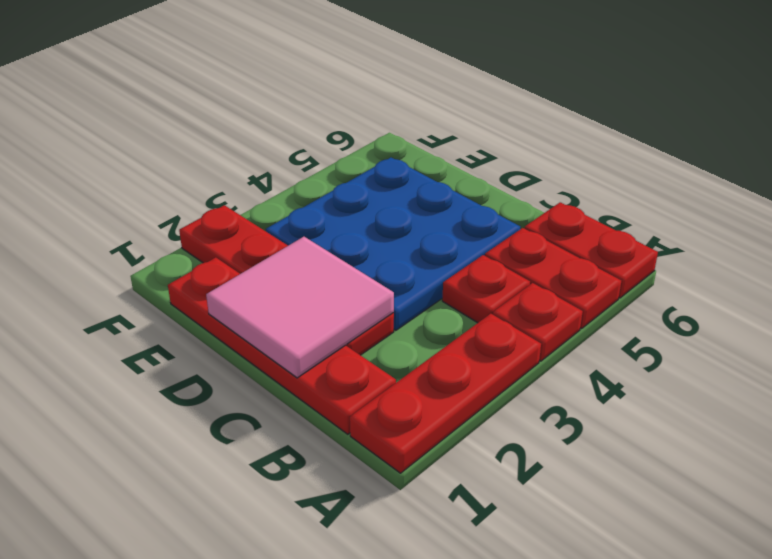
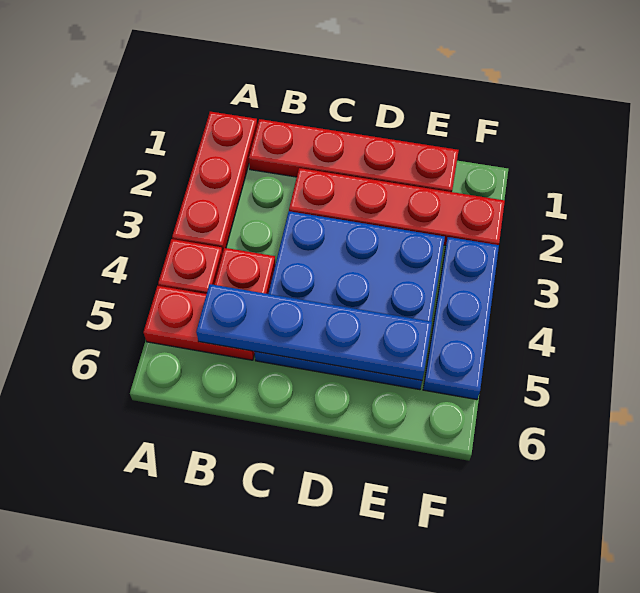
red 1x2 plate [524,202,658,298] -> none
none -> blue 1x4 plate [196,284,432,380]
pink 2x2 tile [206,237,394,378] -> none
none -> blue 1x3 plate [423,237,499,400]

